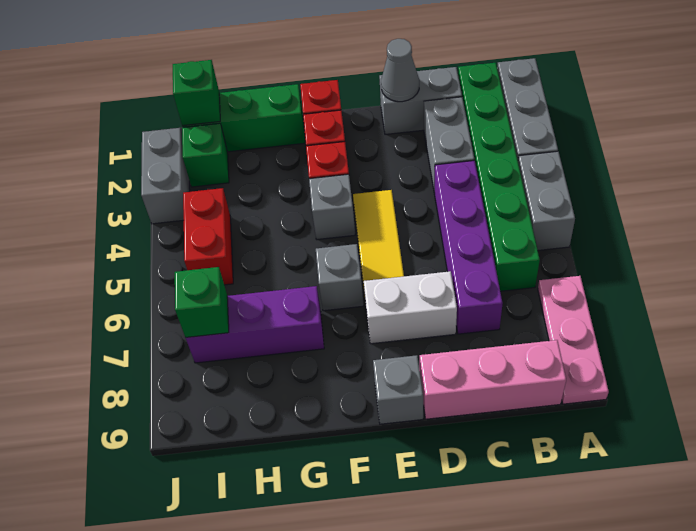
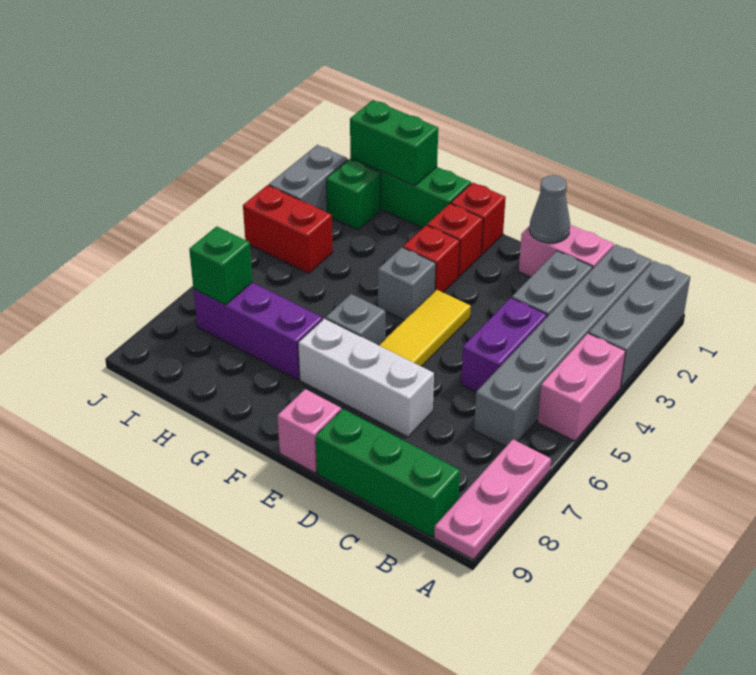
grey 1x2 brick [518,151,575,250] -> pink 1x2 brick [538,333,626,441]
green 1x6 brick [458,63,540,291] -> grey 1x6 brick [474,245,652,446]
pink 1x3 brick [420,340,566,419] -> green 1x3 brick [316,409,460,537]
grey 1x2 brick [379,67,462,134] -> pink 1x2 brick [519,225,614,277]
purple 1x4 brick [434,161,503,334] -> purple 1x2 brick [461,298,547,392]
white 1x2 brick [364,271,457,344] -> white 1x3 brick [298,318,434,437]
grey 1x1 brick [373,355,423,424] -> pink 1x1 brick [277,389,341,473]
green 1x1 brick [173,60,220,126] -> green 1x2 brick [350,100,438,186]
red 1x2 brick [183,188,233,285] -> red 1x2 brick turned to [243,185,333,273]

